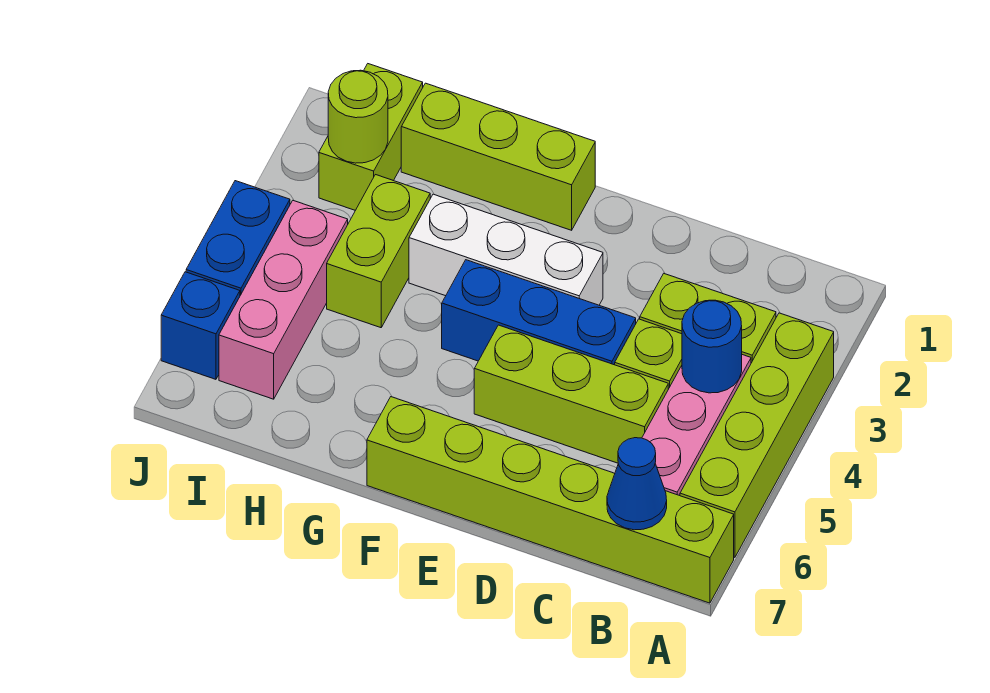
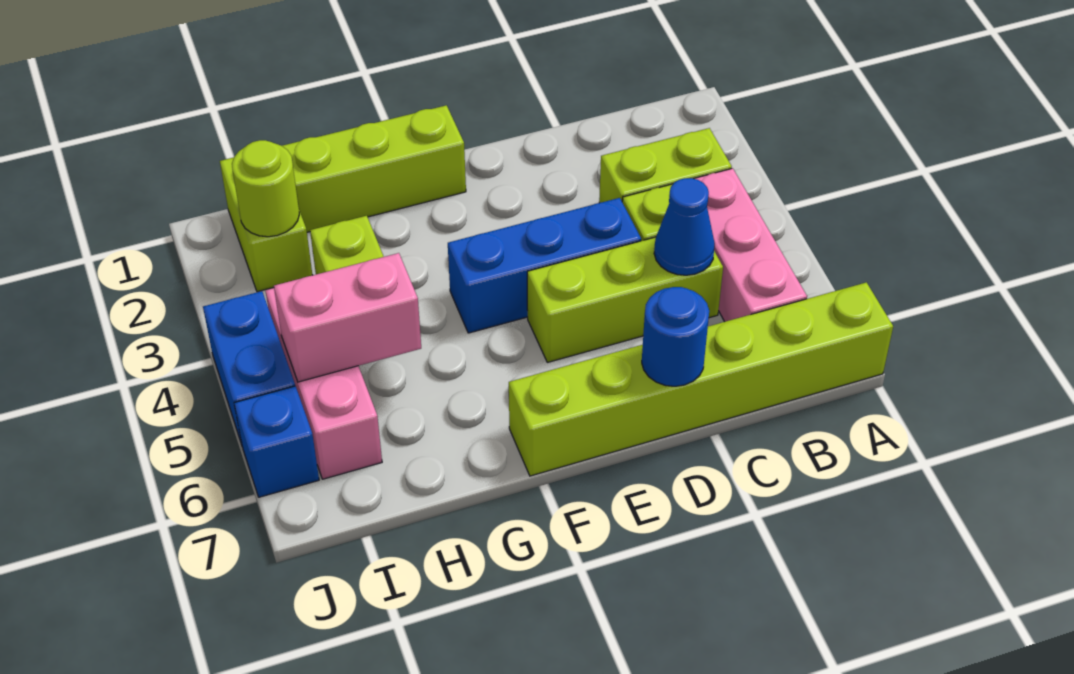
lime 1x4 brick [680,313,834,557] -> none
blue 1x1 round brick [682,300,742,393] -> blue 1x1 round brick moved to [642,287,709,386]
blue 1x1 cone [607,438,667,530] -> blue 1x1 cone moved to [654,178,715,275]
white 1x3 brick [409,194,603,305] -> none
none -> pink 1x2 brick [274,253,421,382]

